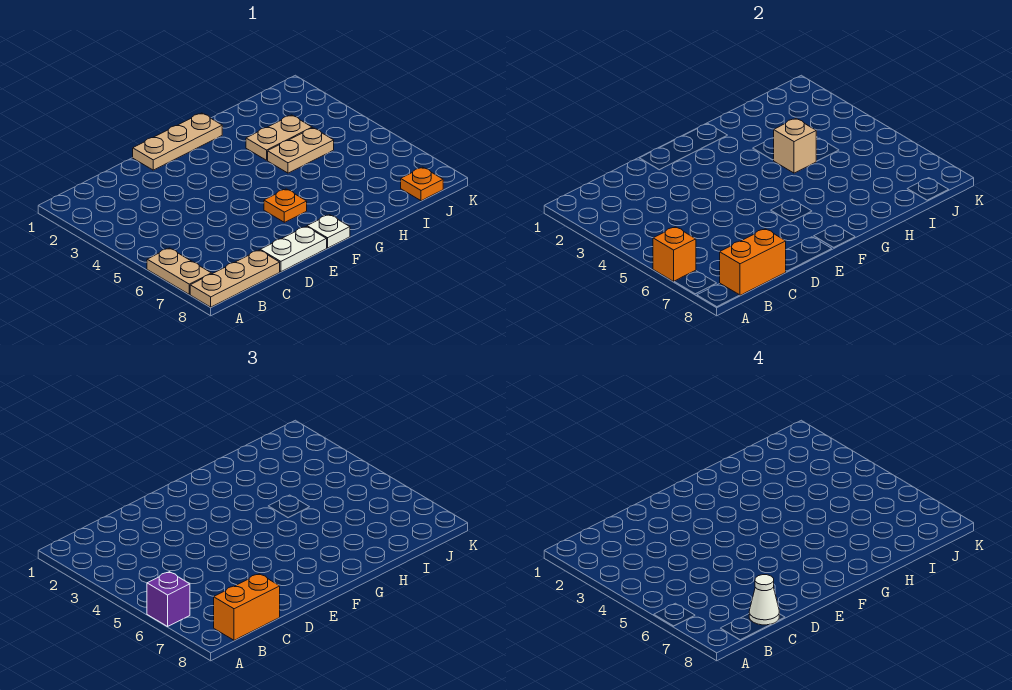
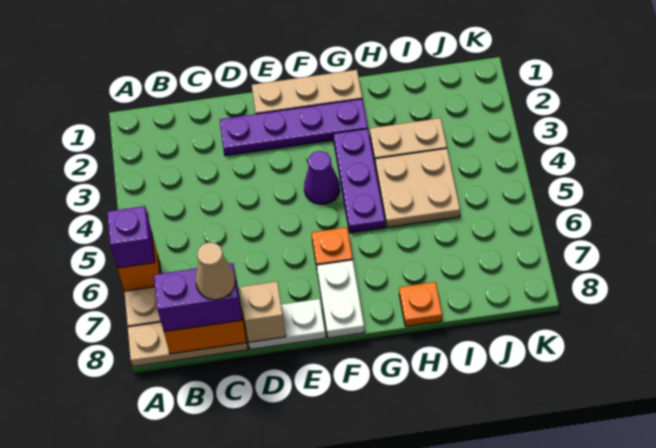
orange 1x2 brick [214,574,280,640] -> purple 1x2 brick [154,263,242,332]
white 1x1 cone [749,575,779,625] -> tan 1x1 cone [196,242,235,300]
none -> purple 1x4 plate [220,99,368,156]
none -> purple 1x1 cone [304,151,340,204]
white 1x1 plate [307,215,350,248] -> white 1x2 plate [316,260,365,338]
none -> purple 1x3 plate [333,129,385,233]
tan 1x2 plate [268,128,334,173] -> tan 2x2 plate [375,148,460,228]
tan 1x1 brick [773,118,816,173] -> tan 1x1 brick moved to [240,282,286,342]
orange 1x1 plate [401,167,443,201] -> orange 1x1 plate moved to [399,282,442,327]

